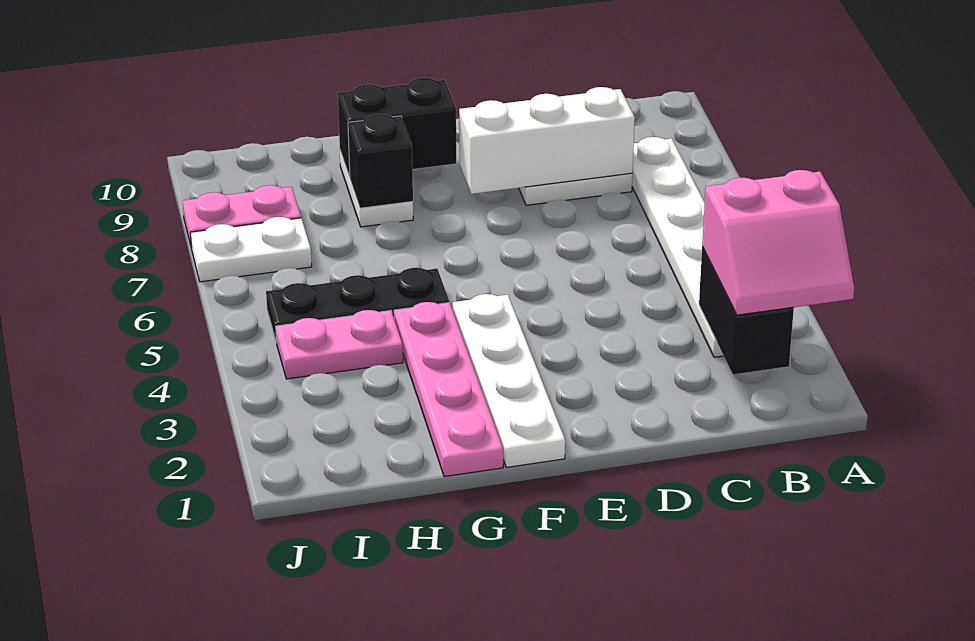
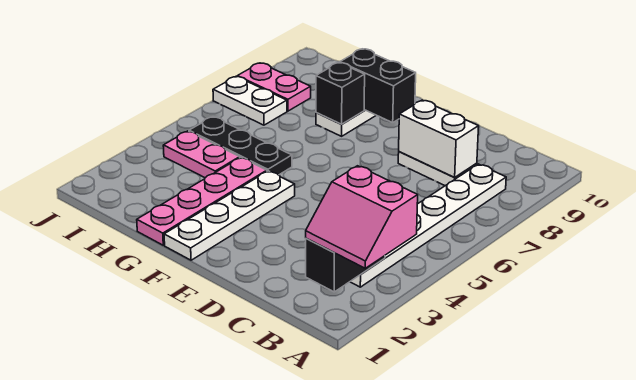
white 1x3 brick [459,87,635,194] -> white 1x2 brick [399,100,479,178]

